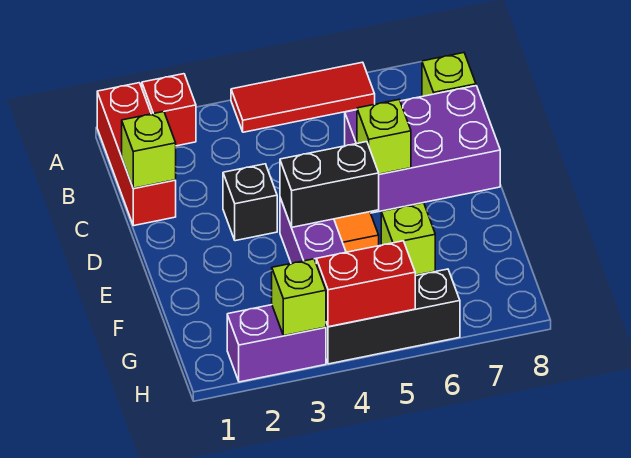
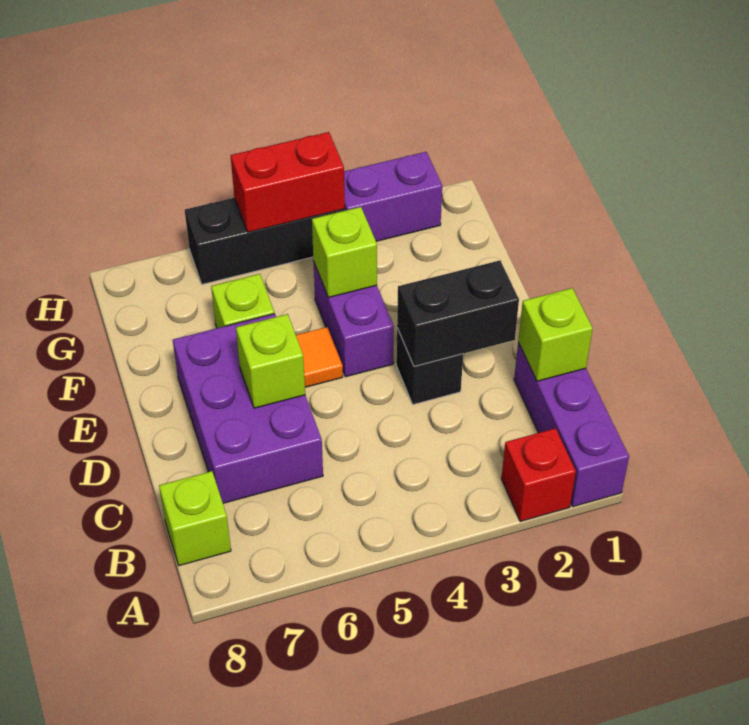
red 1x3 brick [97,83,176,226] -> purple 1x3 brick [514,342,629,507]
red 1x3 tile [231,62,375,132] -> none
purple 2x3 brick [345,86,500,213] -> purple 2x3 brick turned to [173,314,323,503]
black 1x2 brick [280,142,379,227] -> black 1x2 brick moved to [397,260,519,366]
lime 1x1 brick [272,259,326,336] -> lime 1x1 brick moved to [312,207,377,297]

